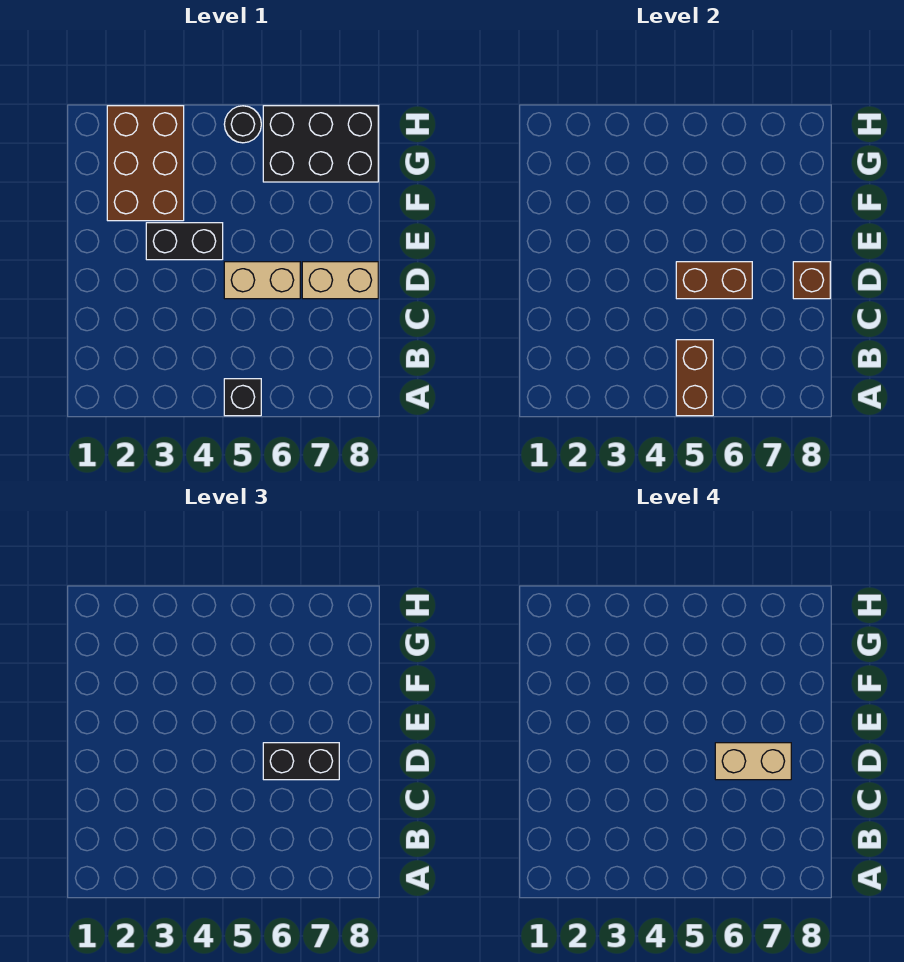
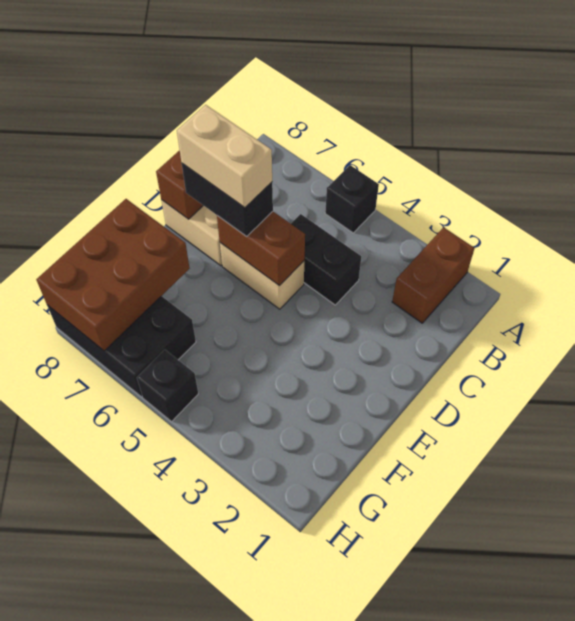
brown 1x2 brick [676,340,713,416] -> brown 1x2 brick moved to [392,227,474,323]
black 1x2 brick [146,223,223,260] -> black 1x2 brick moved to [291,214,361,305]
brown 2x3 brick [107,106,184,221] -> brown 2x3 brick moved to [36,199,190,351]
black 1x1 round brick [224,106,261,143] -> black 1x1 brick [137,350,198,421]

